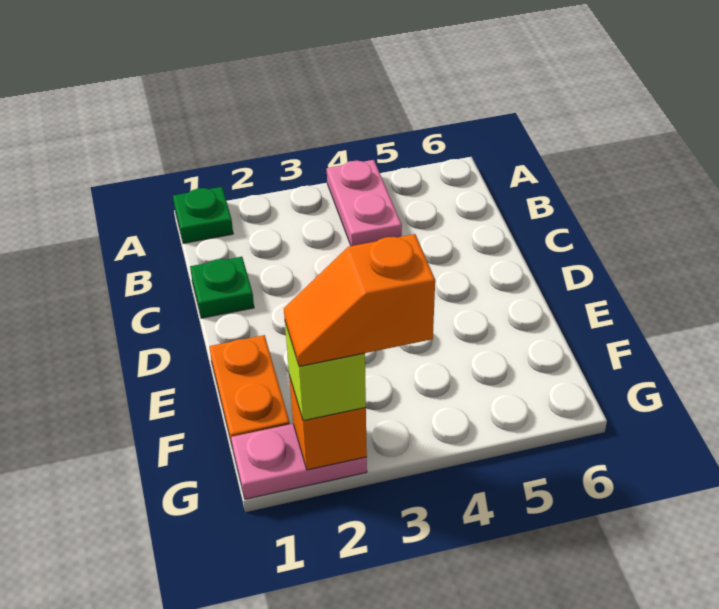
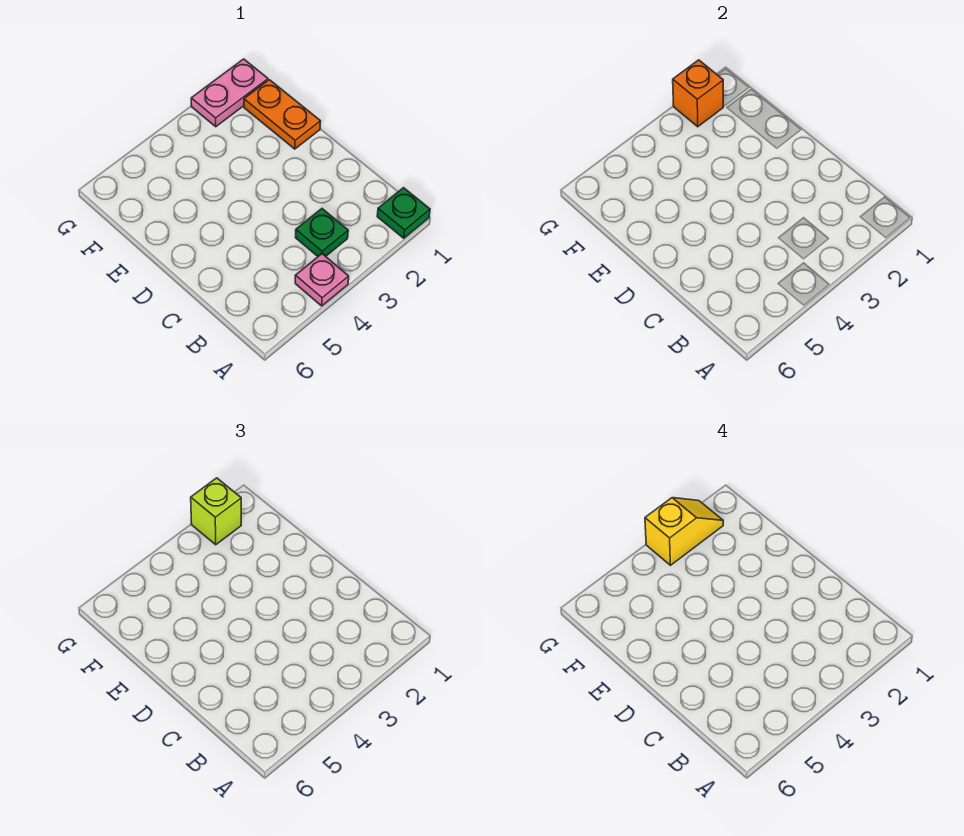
pink 1x2 plate [327,160,402,246] -> pink 1x1 plate [295,254,349,306]
green 1x1 plate [190,257,254,318] -> green 1x1 plate moved to [296,209,348,256]
orange 1x2 slope [284,234,435,366] -> yellow 1x2 slope [645,498,723,565]

